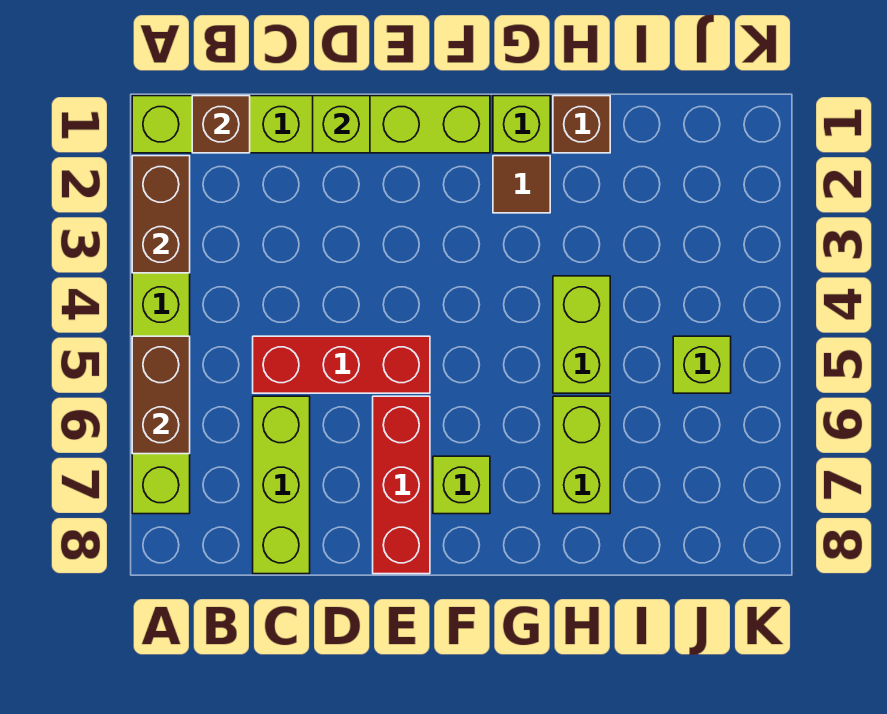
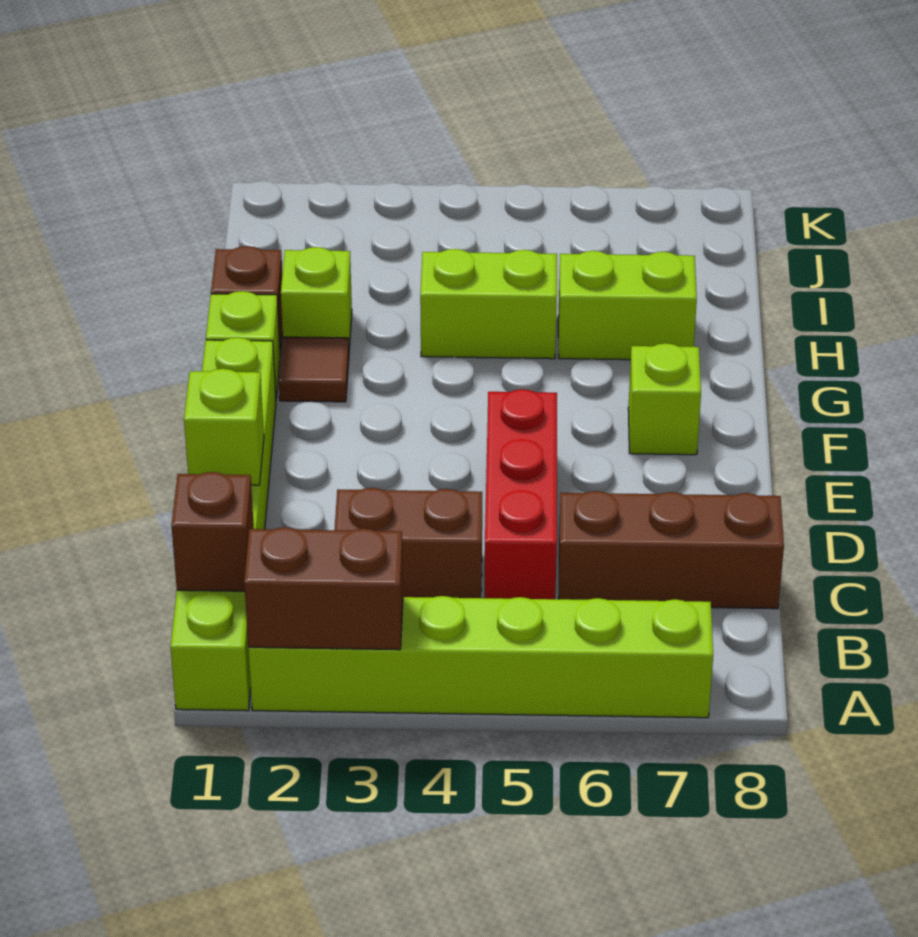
brown 1x2 brick [132,336,190,454] -> brown 1x2 brick moved to [335,488,482,598]
lime 1x3 brick [253,396,310,574] -> brown 1x3 brick [559,491,784,609]
red 1x3 brick [373,396,430,574] -> none
lime 1x1 brick [673,336,731,393] -> lime 1x1 brick moved to [281,247,352,349]

